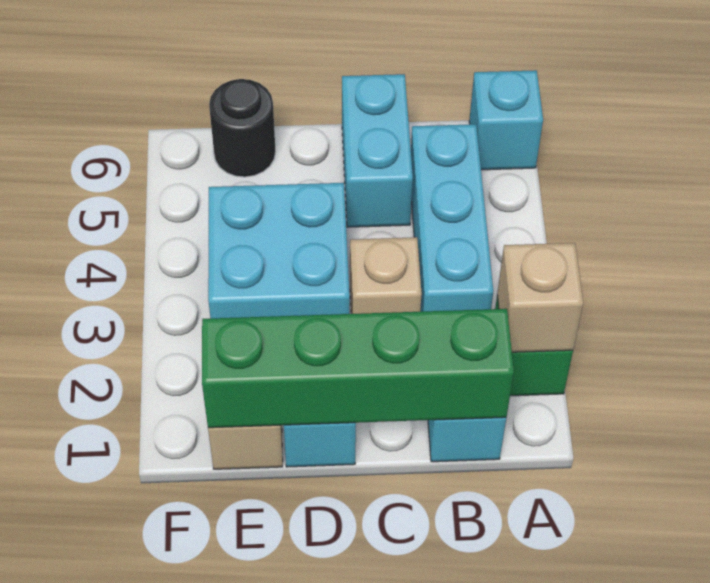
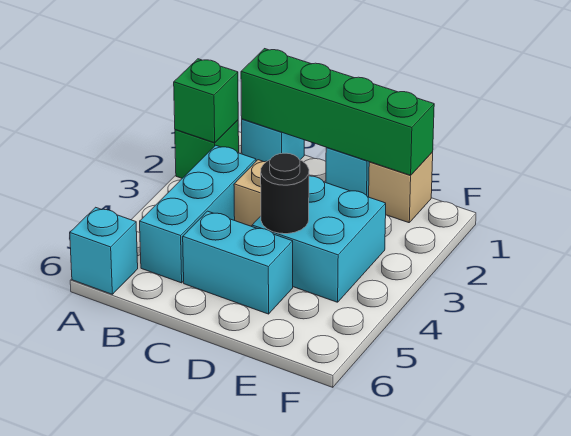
tan 1x1 brick [497,243,583,352] -> green 1x1 brick [174,59,238,143]
cyan 1x2 brick [342,74,413,227] -> cyan 1x2 brick turned to [183,211,293,314]
black 1x1 round brick [209,79,276,177] -> black 1x1 round brick moved to [261,153,309,234]

